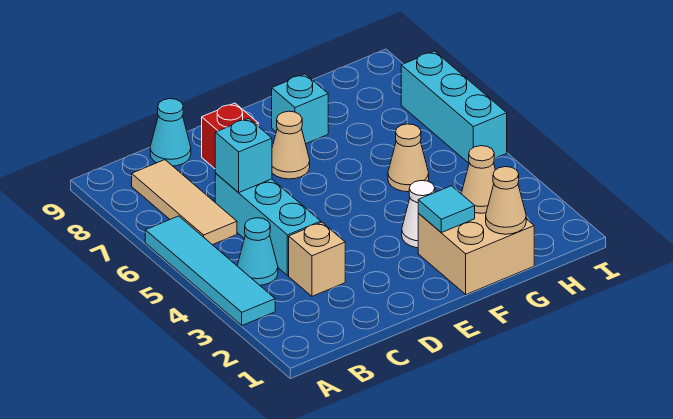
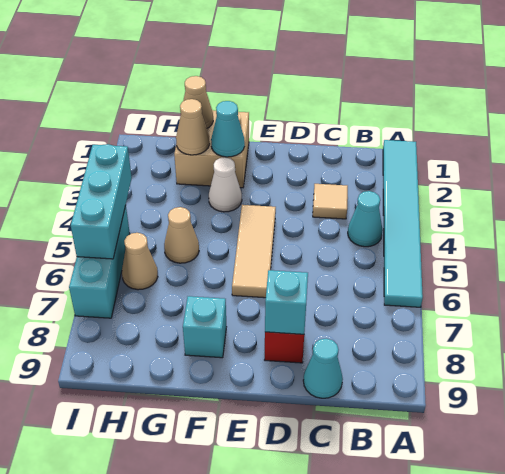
cyan 1x4 tile [145,216,275,326] -> cyan 1x6 tile [383,140,423,307]
tan 1x3 tile [132,160,237,245] -> tan 1x3 tile moved to [232,205,276,298]
tan 1x1 brick [289,222,345,296] -> tan 1x1 tile [313,184,348,219]
cyan 1x3 brick [215,174,321,276] -> cyan 1x3 brick moved to [71,144,132,259]
cyan 1x1 brick [215,118,272,193] -> cyan 1x1 brick moved to [265,270,308,334]
tan 1x1 cone [272,111,310,179] -> tan 1x1 cone moved to [122,233,158,290]
cyan 1x1 tile [418,186,475,233] -> cyan 1x1 cone [211,101,245,157]

